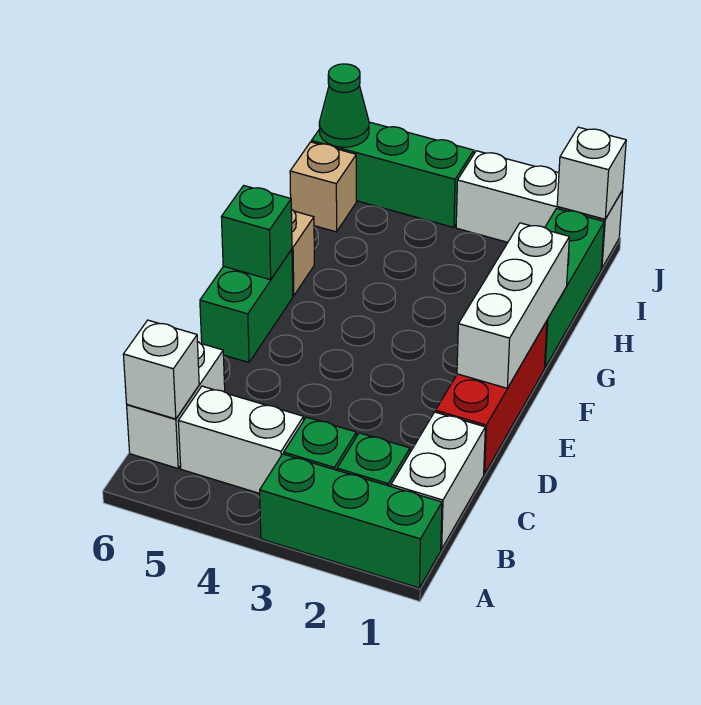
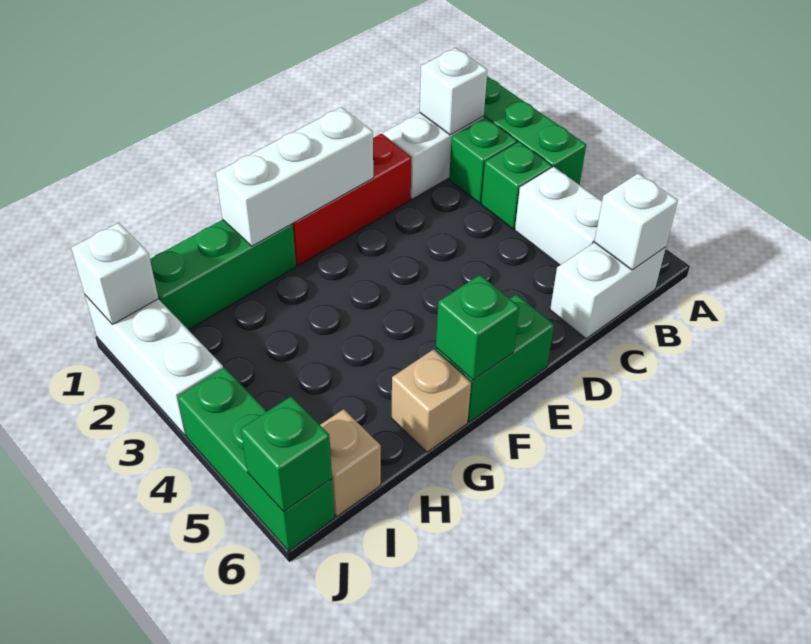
none -> white 1x1 brick [420,48,487,135]
green 1x1 cone [319,64,369,147] -> green 1x1 brick [241,396,332,512]

